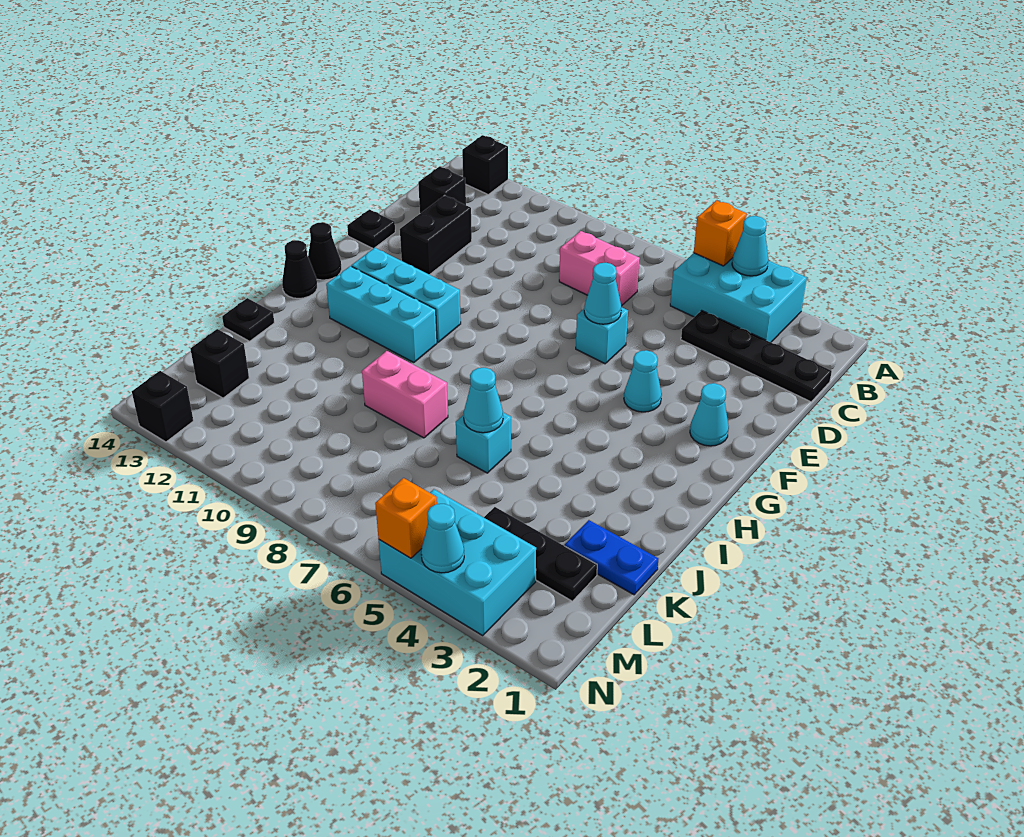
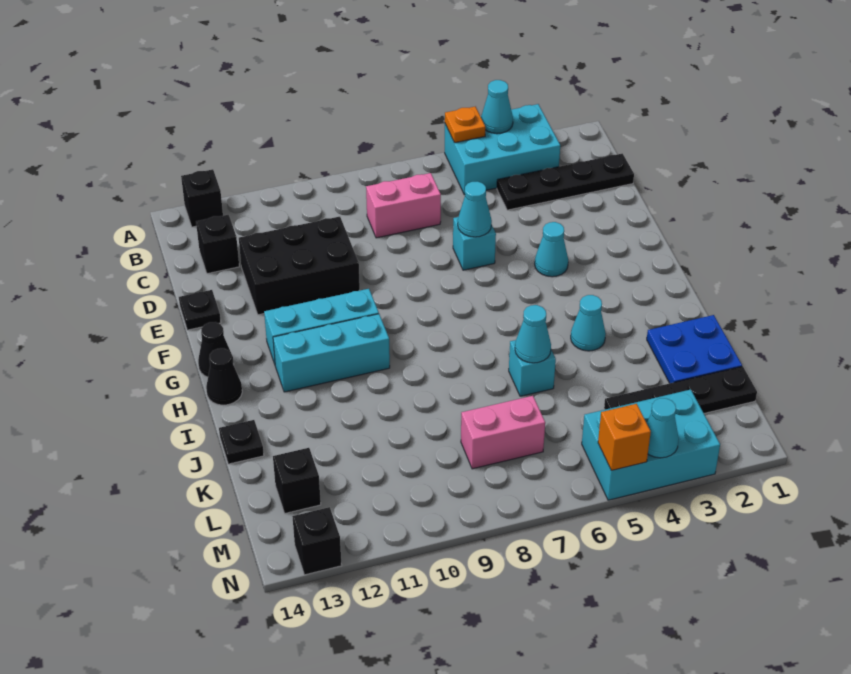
orange 1x1 brick [694,200,747,266] -> orange 1x1 plate [445,107,485,143]
black 1x2 brick [400,195,472,275] -> black 2x3 brick [239,217,360,315]
cyan 1x1 cone [690,383,729,446] -> cyan 1x1 cone moved to [571,295,606,351]
pink 1x2 brick [362,351,448,438] -> pink 1x2 brick moved to [461,396,545,469]
blue 1x2 plate [565,520,658,595] -> blue 2x2 plate [647,315,742,383]
black 1x3 plate [484,507,597,601] -> black 1x4 plate [604,366,757,413]

